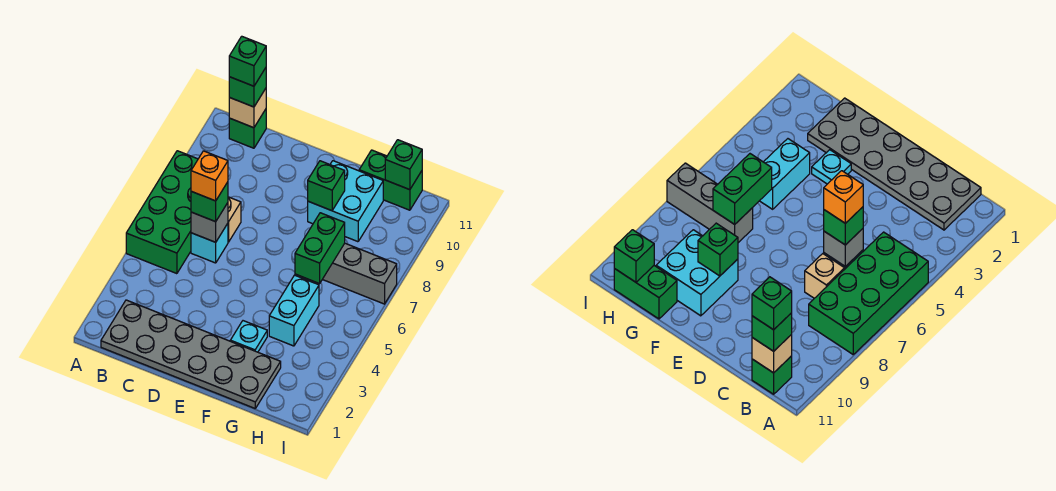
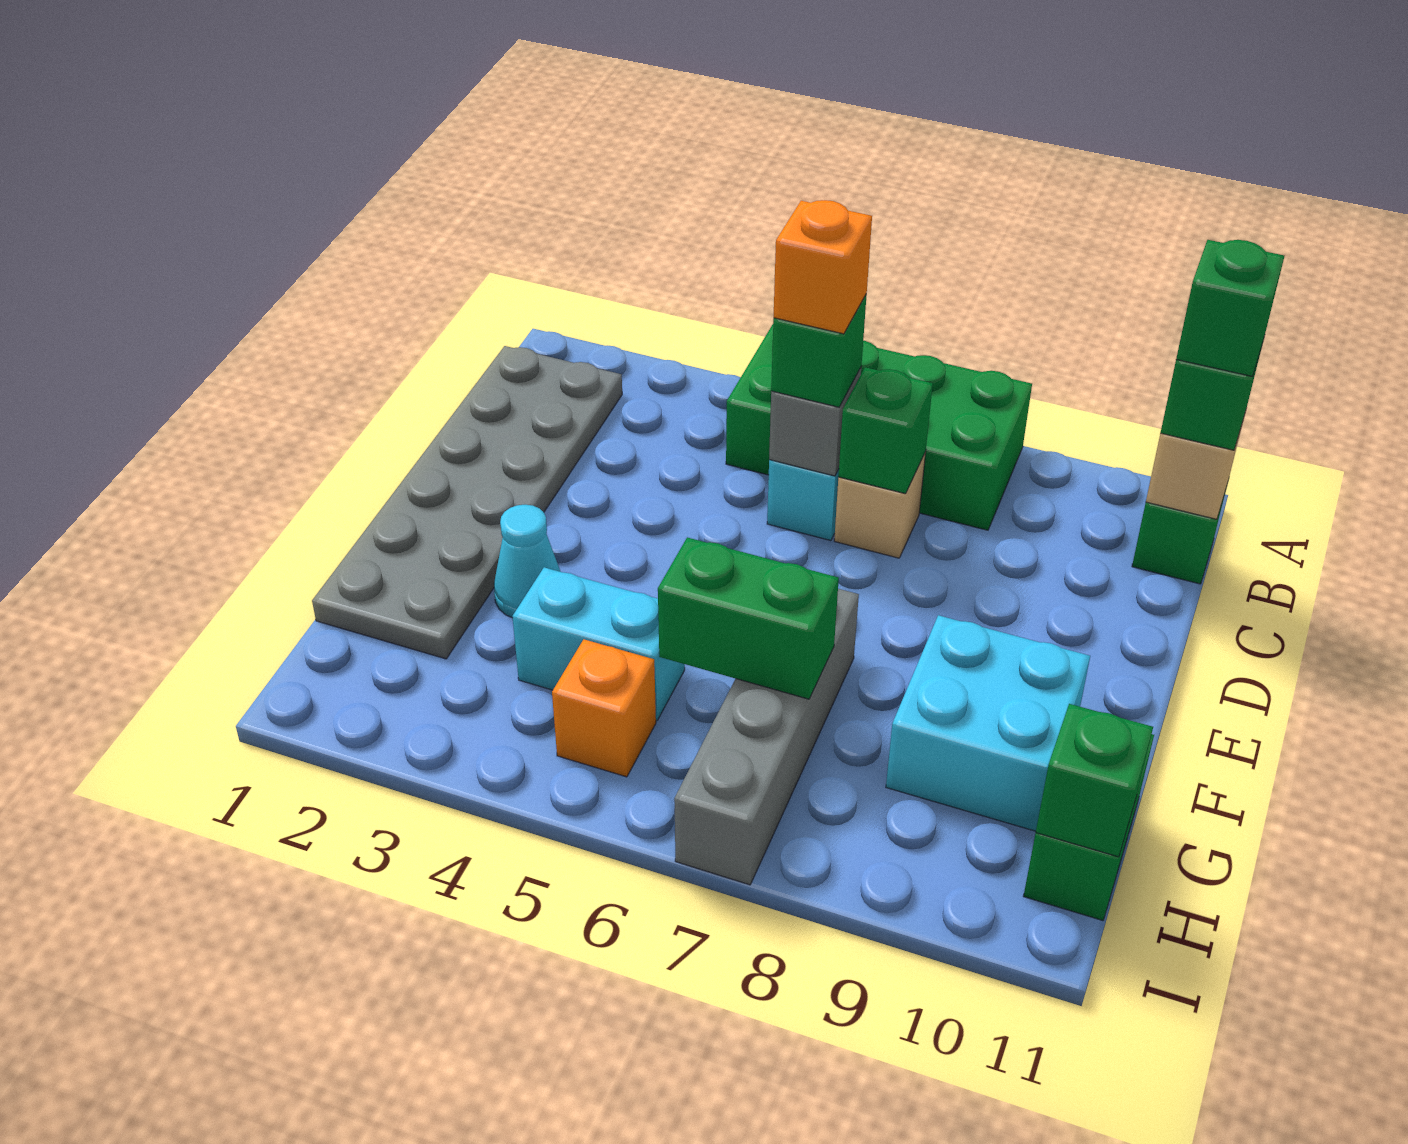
cyan 1x1 plate [230,321,267,352] -> cyan 1x1 cone [494,505,560,618]
green 1x1 brick [308,161,345,211] -> green 1x1 brick moved to [838,367,933,494]
grey 1x3 brick [322,243,397,304] -> grey 1x4 brick [674,589,859,885]
none -> orange 1x1 brick [552,639,656,777]

